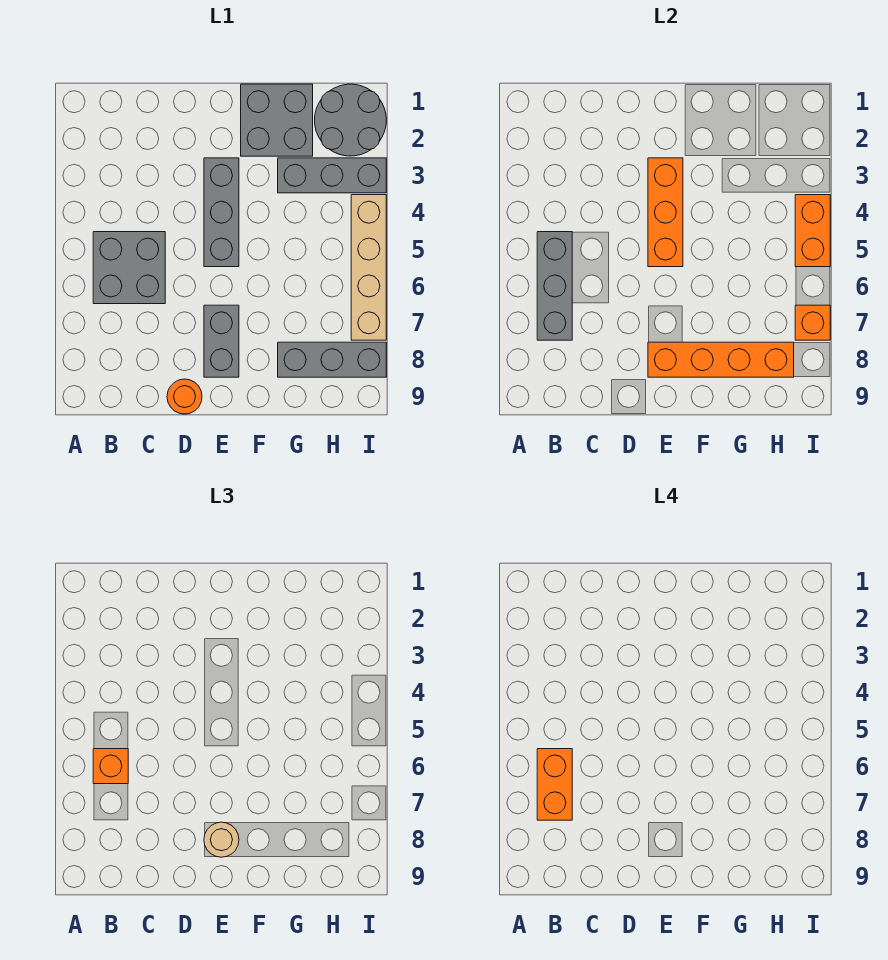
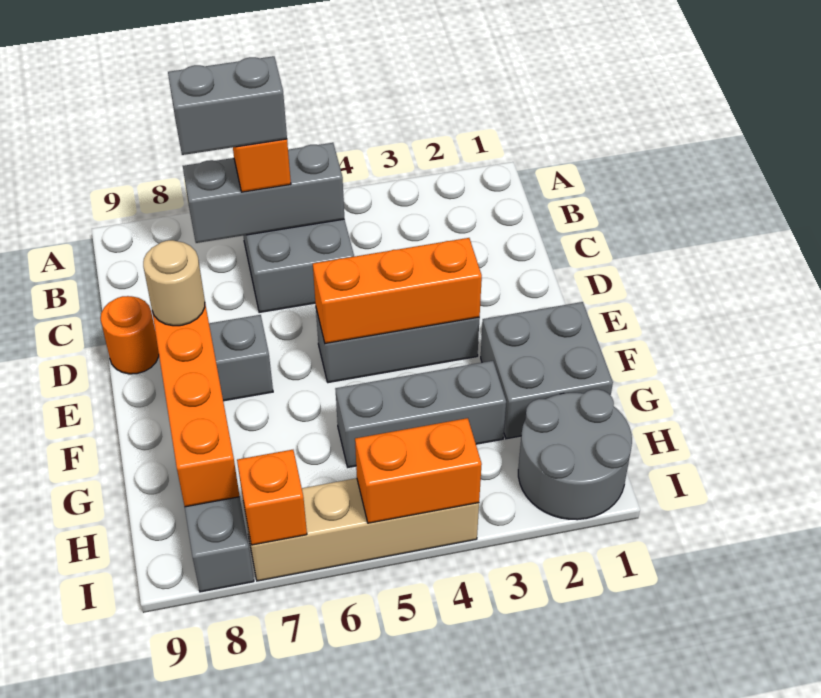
orange 1x2 brick [537,749,572,820] -> grey 1x2 brick [168,56,287,155]
grey 1x3 brick [278,158,386,193] -> grey 1x3 brick turned to [335,361,506,467]

